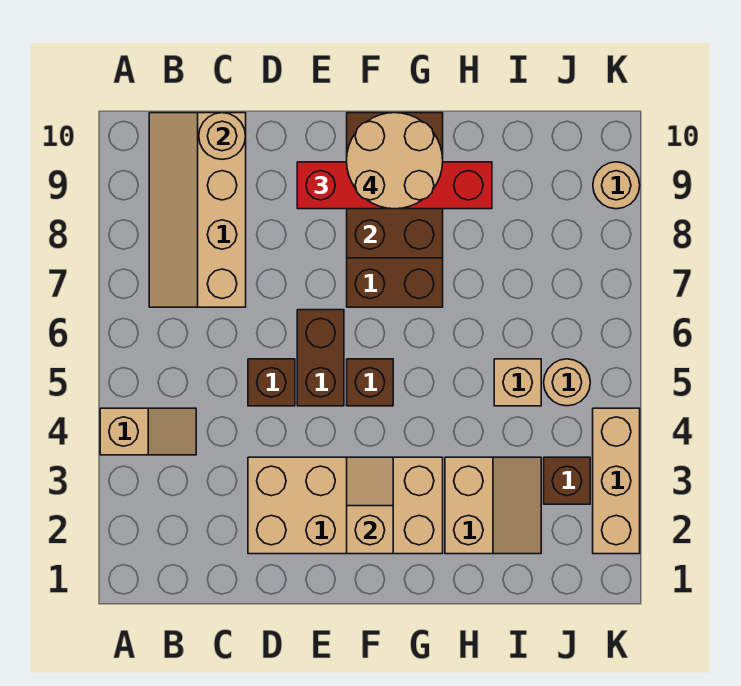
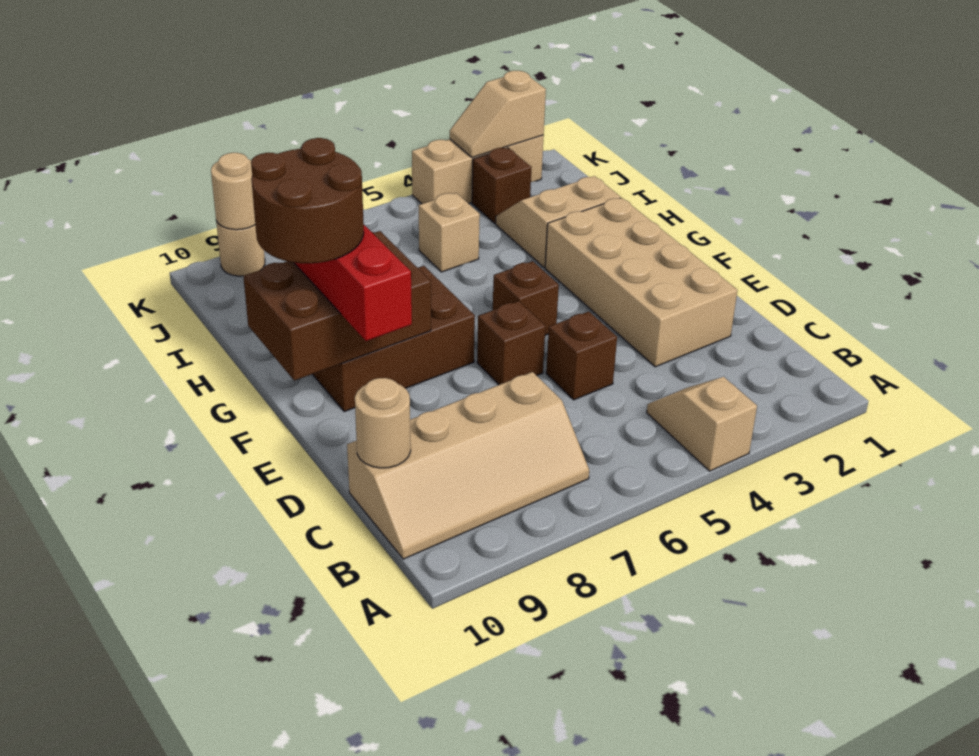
brown 1x2 brick [297,310,344,406] -> brown 1x1 brick [477,301,545,385]
tan 1x2 slope [347,457,393,554] -> tan 1x2 slope moved to [450,71,546,157]
tan 2x2 round brick [347,113,443,209] -> brown 2x2 round brick [251,138,364,263]
tan 1x1 round brick [544,359,590,406] -> tan 1x1 round brick moved to [211,153,255,230]

